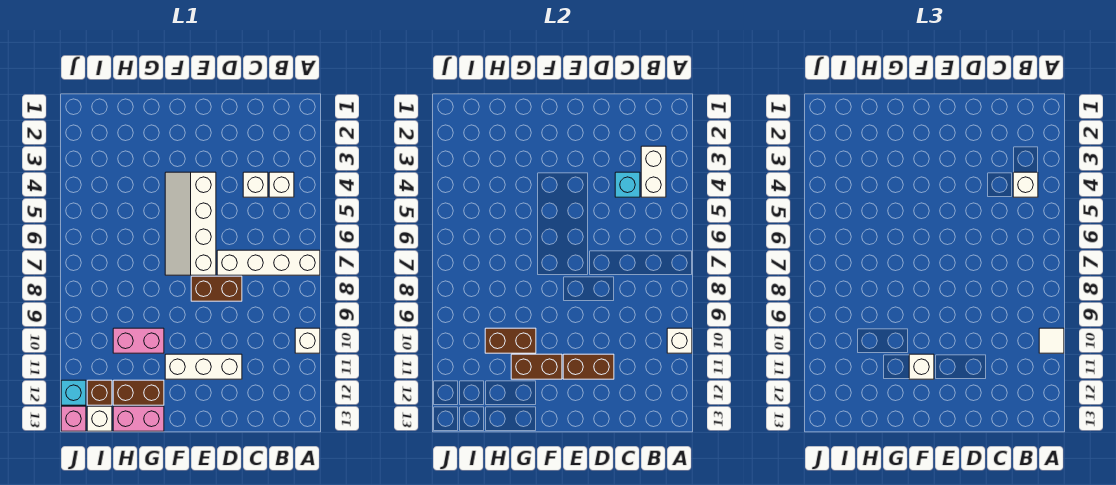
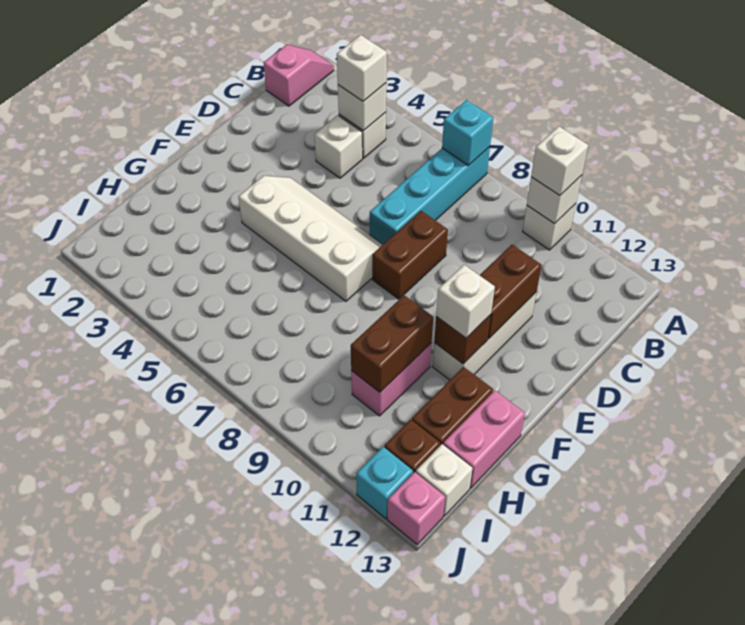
none -> pink 1x2 slope [264,45,334,106]
white 1x4 brick [217,250,320,275] -> cyan 1x4 brick [370,147,490,244]
white 1x1 tile [1039,328,1064,353] -> white 1x1 brick [531,126,588,196]
white 1x2 brick [641,146,666,197] -> white 1x1 brick [338,83,386,131]
cyan 1x1 brick [615,172,640,197] -> cyan 1x1 brick moved to [442,100,493,166]
white 2x4 slope [165,172,216,275] -> white 2x4 slope turned to [238,176,383,301]
brown 1x2 brick [511,354,562,379] -> brown 1x1 brick [434,315,491,364]

